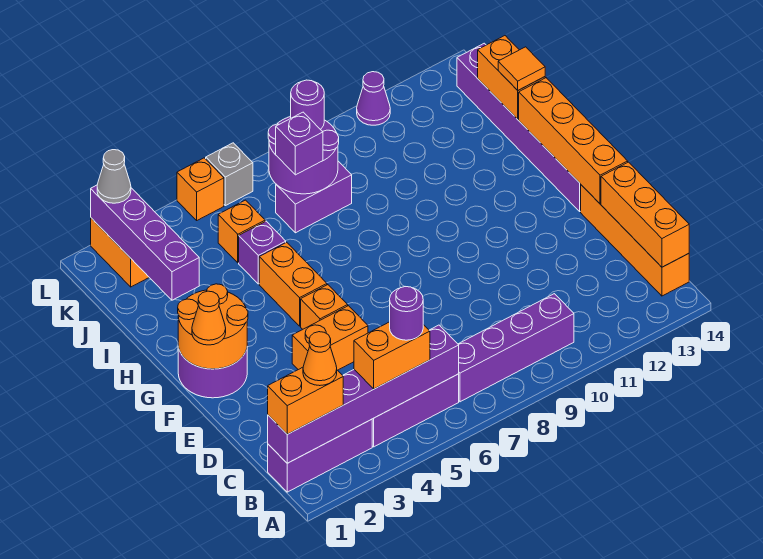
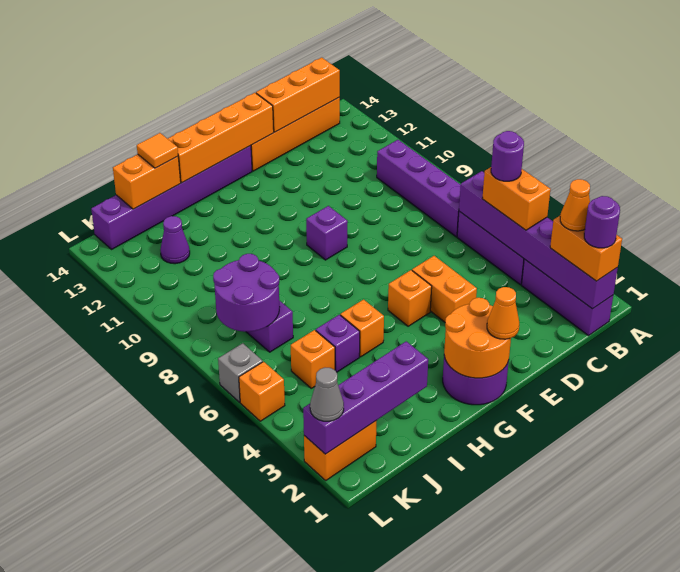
orange 1x2 brick [259,242,327,326] -> orange 1x1 brick [340,300,384,357]
purple 1x1 brick [276,112,323,175] -> purple 1x1 brick moved to [306,206,348,260]
purple 1x1 round brick [291,80,324,129] -> purple 1x1 round brick moved to [584,196,620,248]
purple 1x1 cone [357,72,390,125] -> purple 1x1 cone moved to [160,216,190,264]

